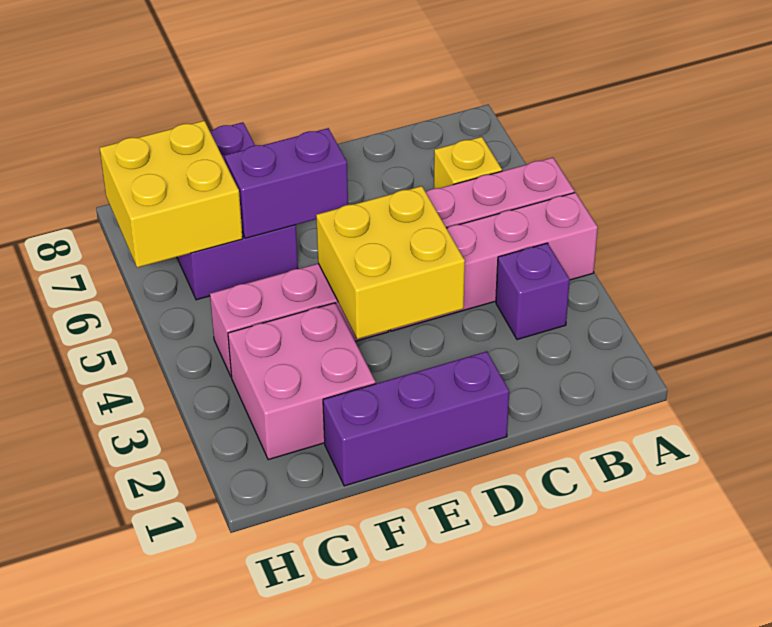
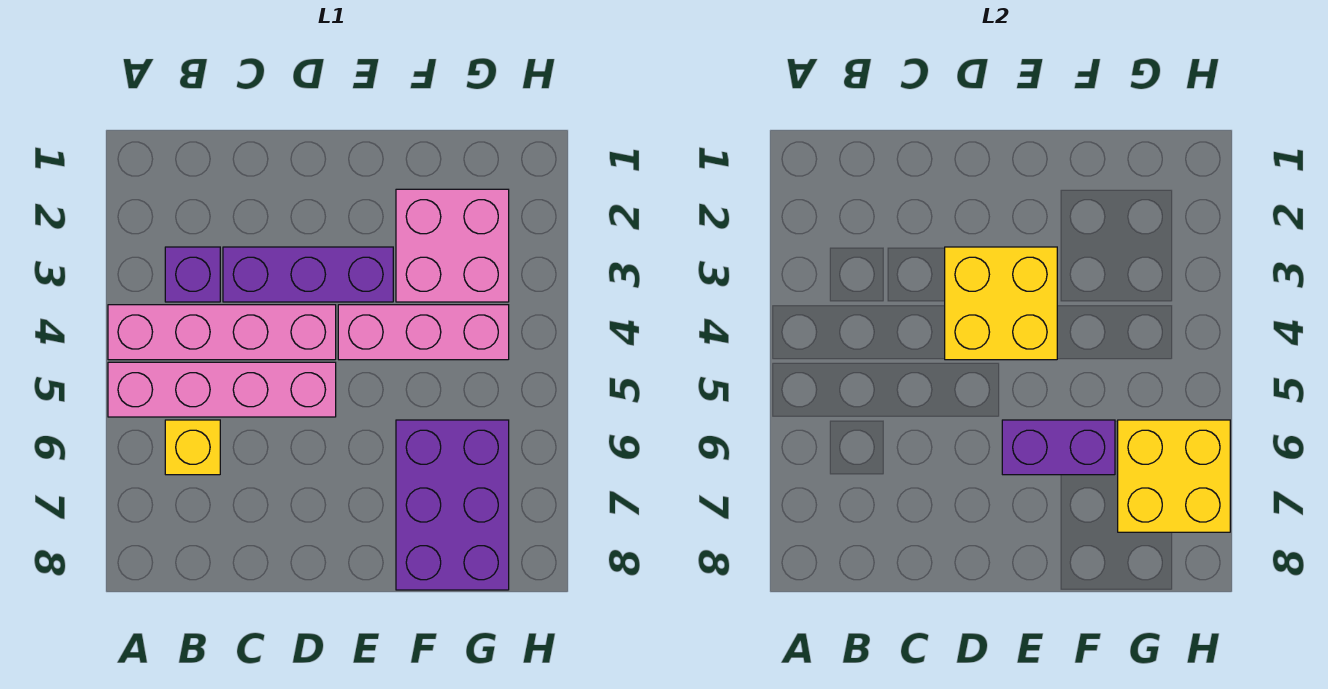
purple 1x3 brick [323,351,509,486] -> purple 1x3 brick moved to [223,247,393,302]

